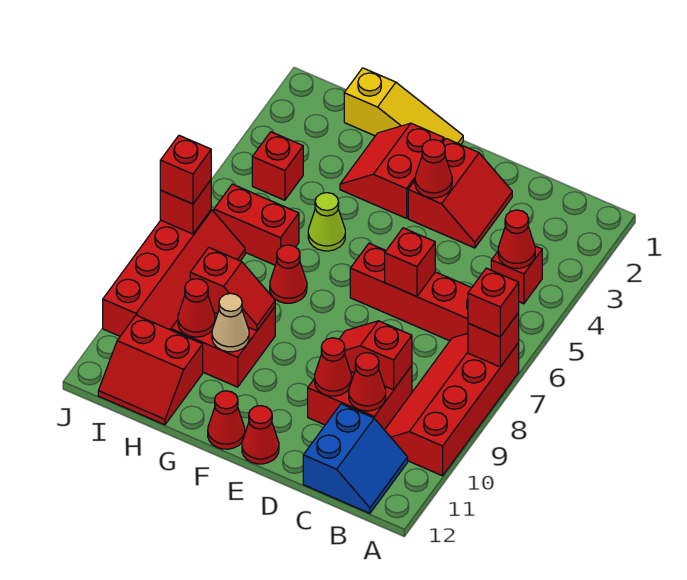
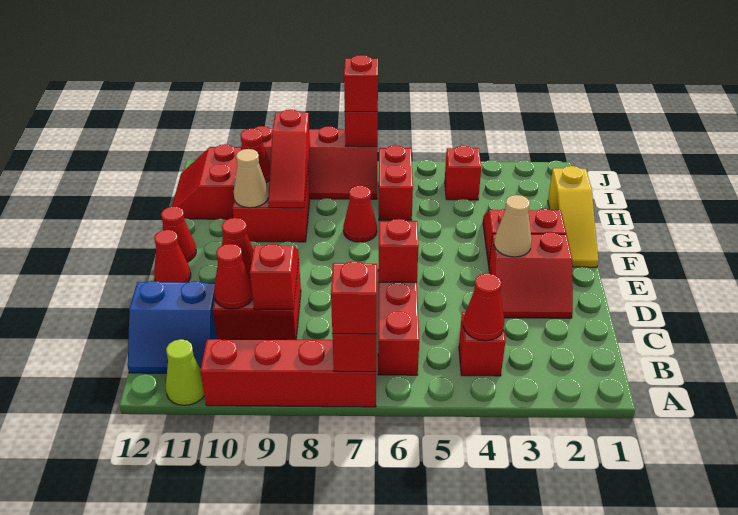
red 1x1 cone [415,140,452,198] -> tan 1x1 cone [494,195,532,257]
lime 1x1 cone [308,193,345,251] -> lime 1x1 cone moved to [166,339,205,405]
red 1x2 slope [190,248,275,331] -> red 1x3 slope [268,110,310,208]

